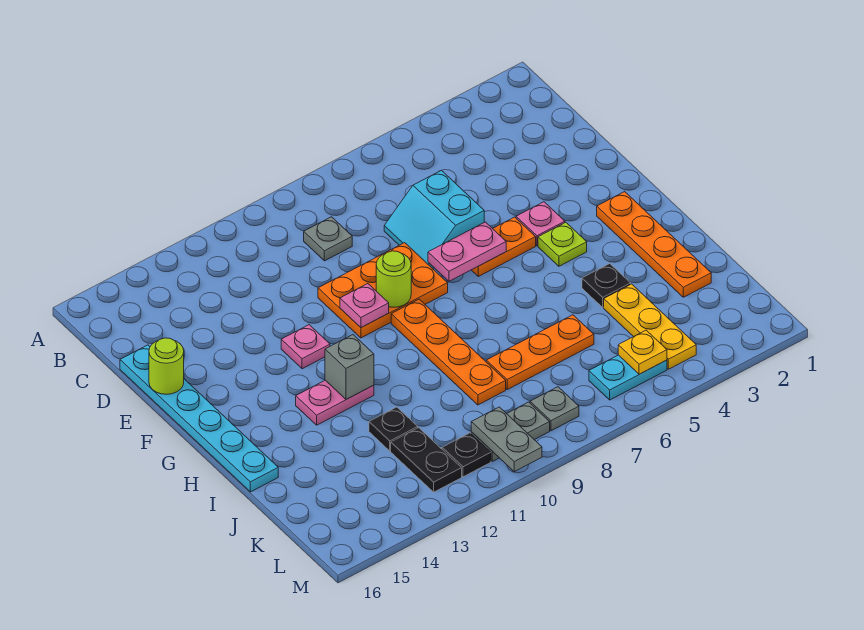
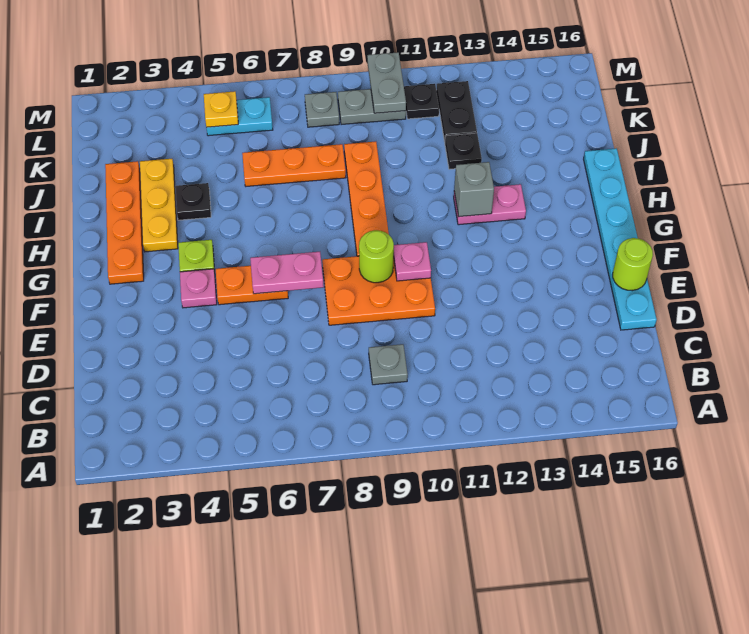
cyan 2x2 slope [384,170,484,269] -> none
pink 1x1 plate [281,325,330,369] -> none
yellow 1x3 plate [604,284,696,369] -> yellow 1x3 plate moved to [140,159,178,252]

